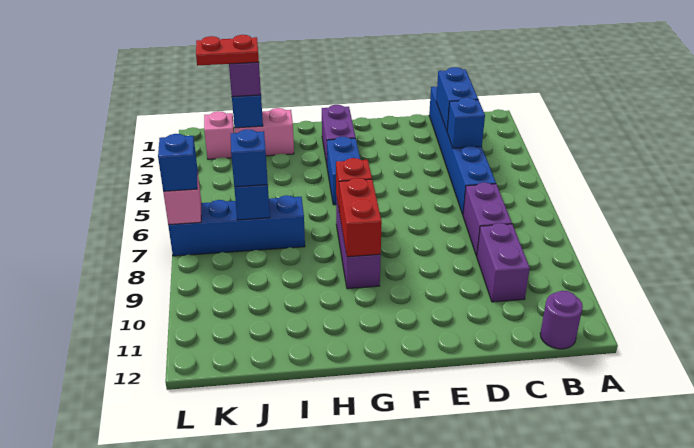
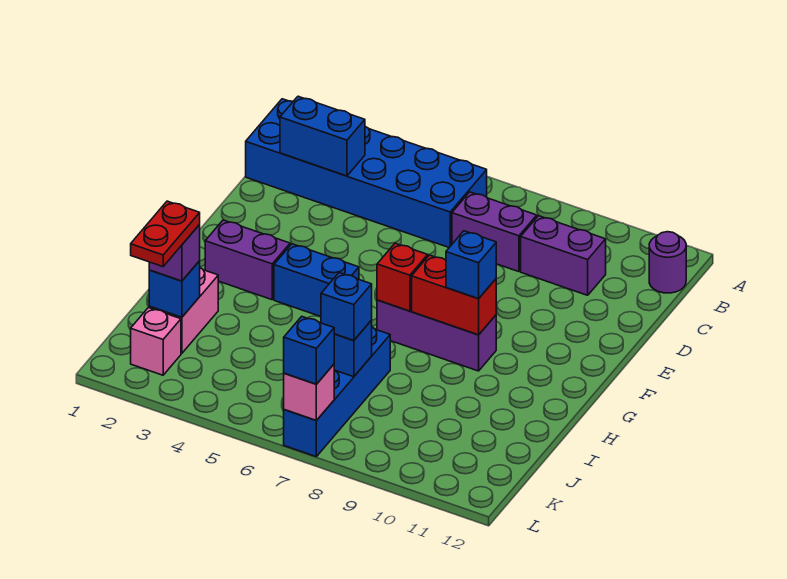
blue 1x6 brick [429,87,496,214] -> blue 2x6 brick [246,99,487,247]
blue 1x1 brick [447,98,485,148] -> blue 1x1 brick moved to [446,231,496,299]

